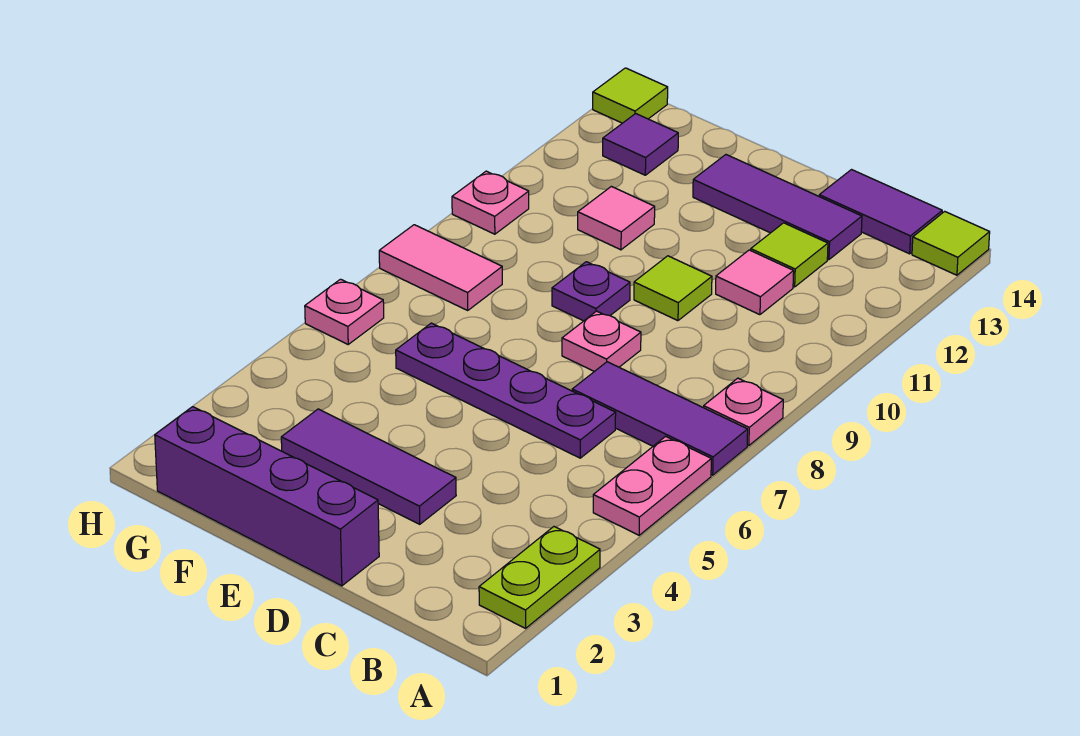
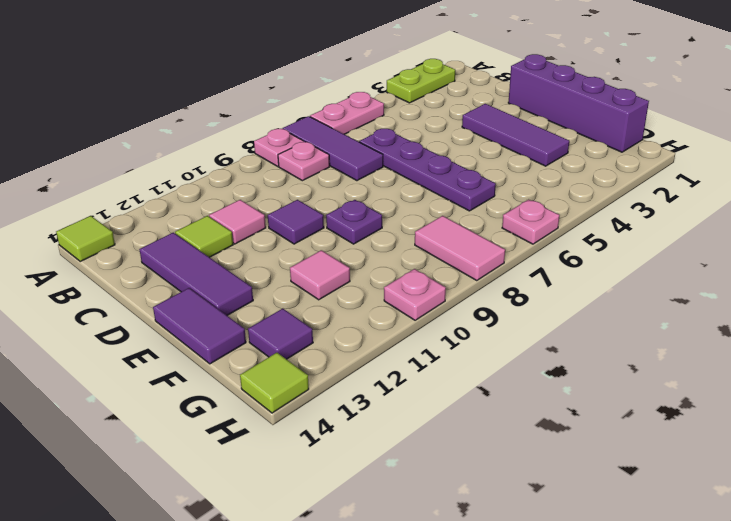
purple 1x2 tile [819,170,942,254] -> purple 1x2 tile moved to [153,288,246,364]
pink 1x1 plate [562,311,641,372] -> pink 1x1 plate moved to [278,142,330,181]
lime 1x1 tile [634,256,712,321] -> purple 1x1 tile [268,200,324,244]

